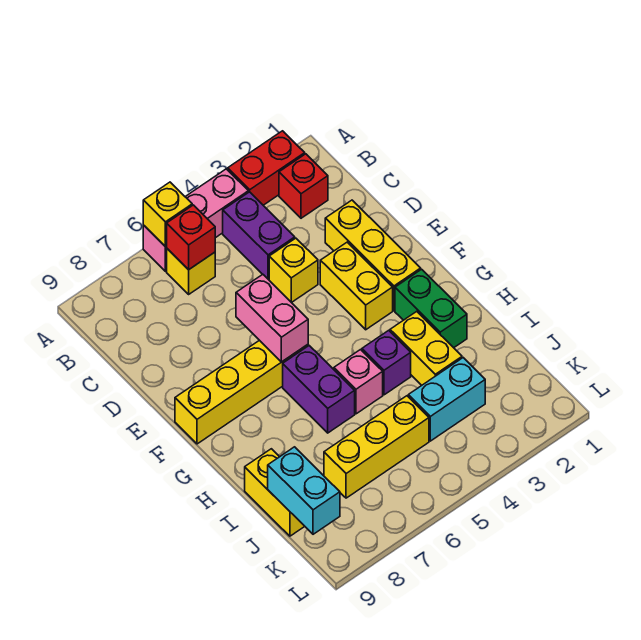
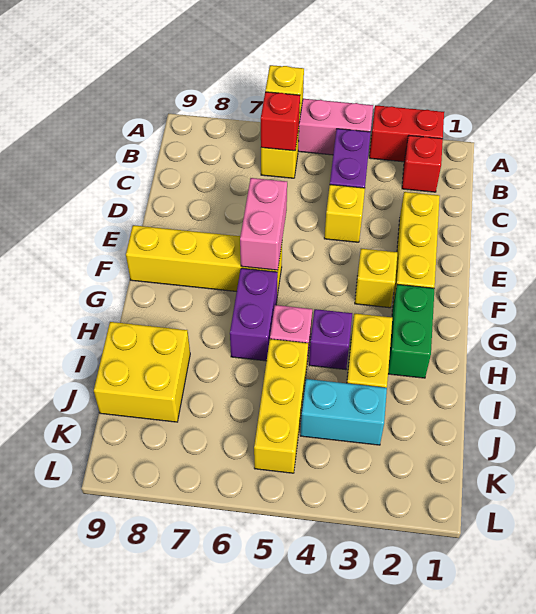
yellow 1x2 brick [320,242,393,330] -> yellow 1x1 brick [355,249,397,308]
yellow 1x2 brick [245,449,305,536] -> yellow 2x2 brick [94,322,190,422]
yellow 1x3 brick [324,396,429,498] -> yellow 1x3 brick turned to [254,339,308,473]
cyan 1x2 brick [268,447,340,534] -> none

